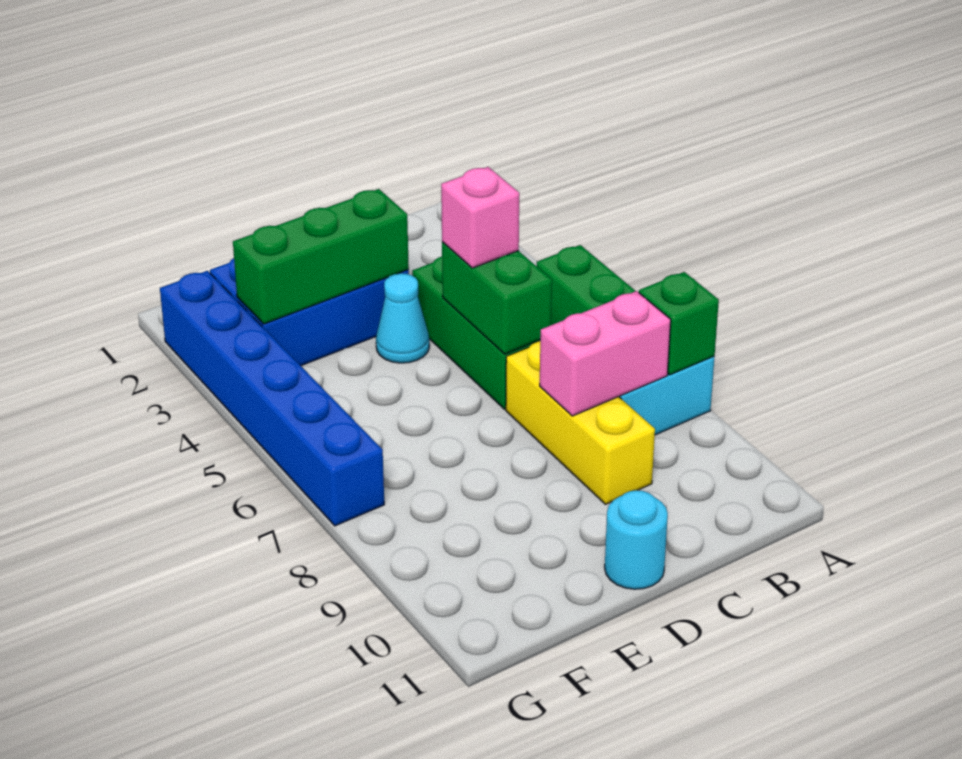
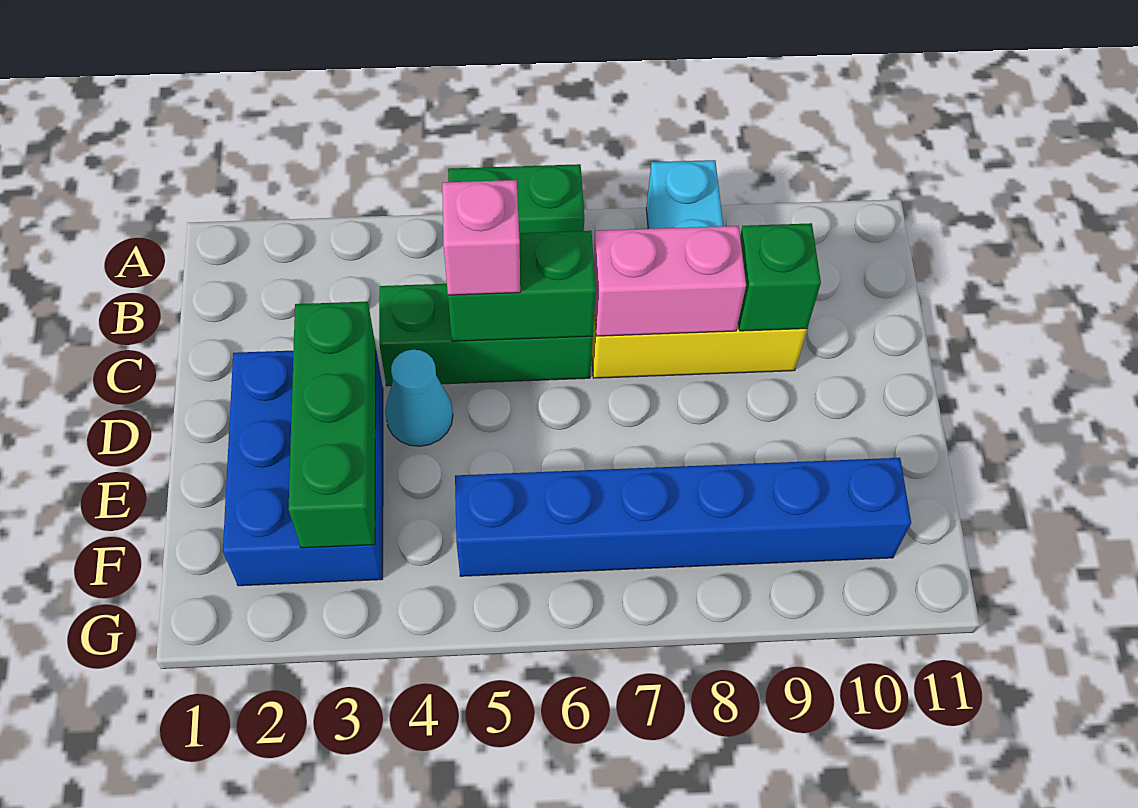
green 1x1 brick [639,272,719,375] -> green 1x1 brick moved to [738,223,821,331]
pink 1x2 brick [540,291,671,416] -> pink 1x2 brick turned to [593,226,746,336]
cyan 1x1 round brick [605,490,668,589] -> none
blue 1x6 brick [160,271,384,526] -> blue 1x6 brick moved to [455,458,911,576]

